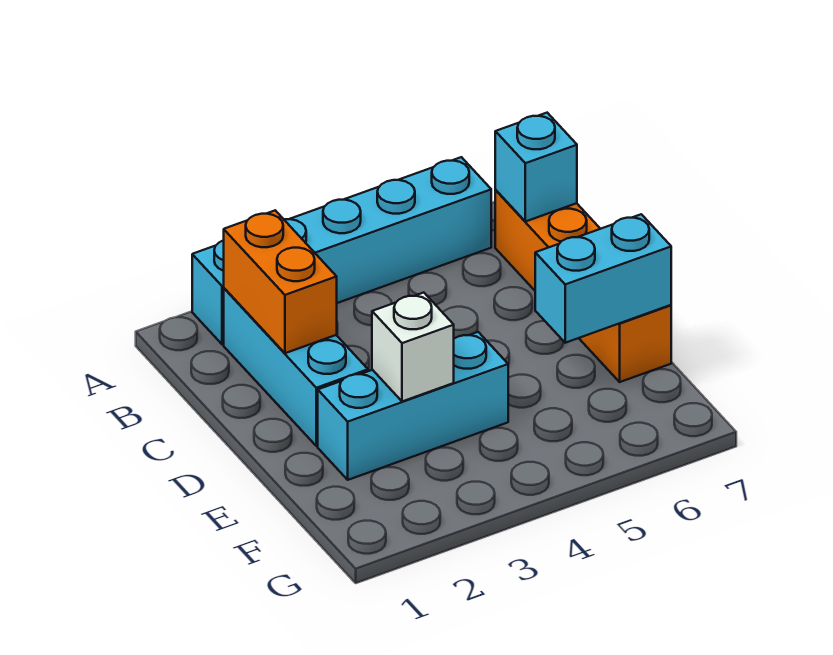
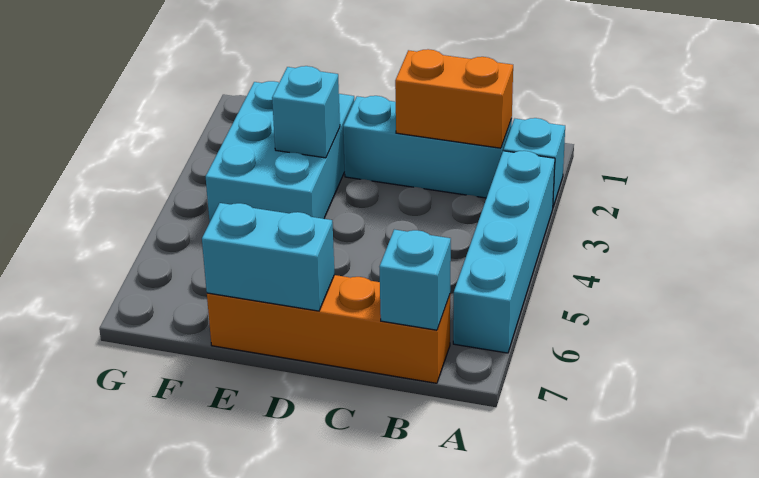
cyan 1x3 brick [318,332,508,480] -> cyan 2x3 brick [206,81,354,222]
white 1x1 brick [372,293,454,401] -> cyan 1x1 brick [272,66,340,158]
cyan 1x2 brick [535,214,671,343] -> cyan 1x2 brick turned to [202,203,335,311]

